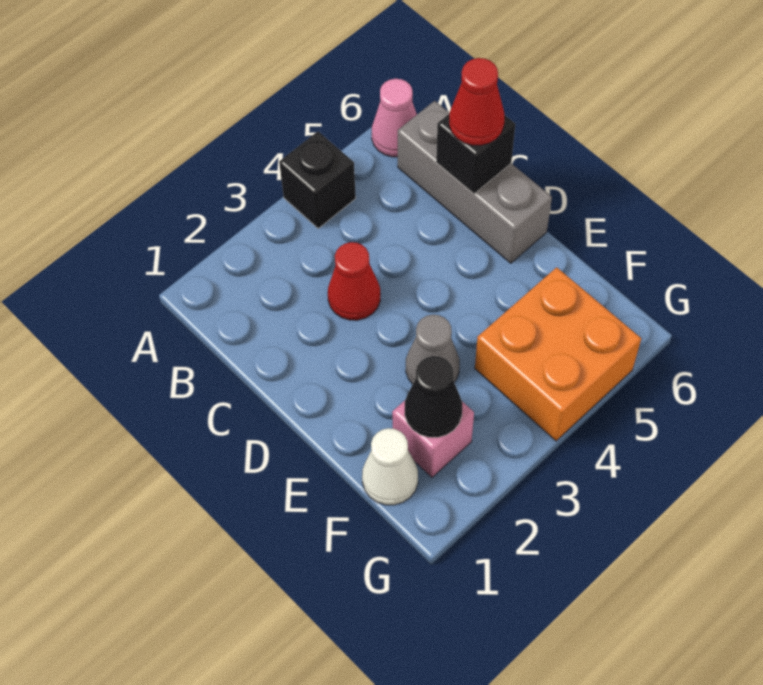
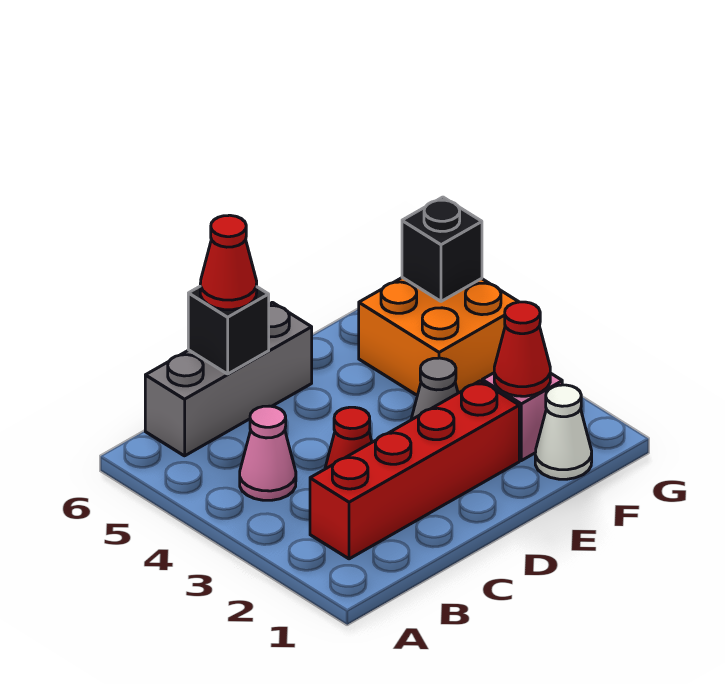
black 1x1 brick [279,131,356,228] -> black 1x1 brick moved to [402,197,482,301]
pink 1x1 cone [372,79,417,157] -> pink 1x1 cone moved to [240,406,296,500]
none -> red 1x4 brick [310,381,519,559]
black 1x1 cone [405,356,462,437] -> red 1x1 cone [494,302,550,396]

